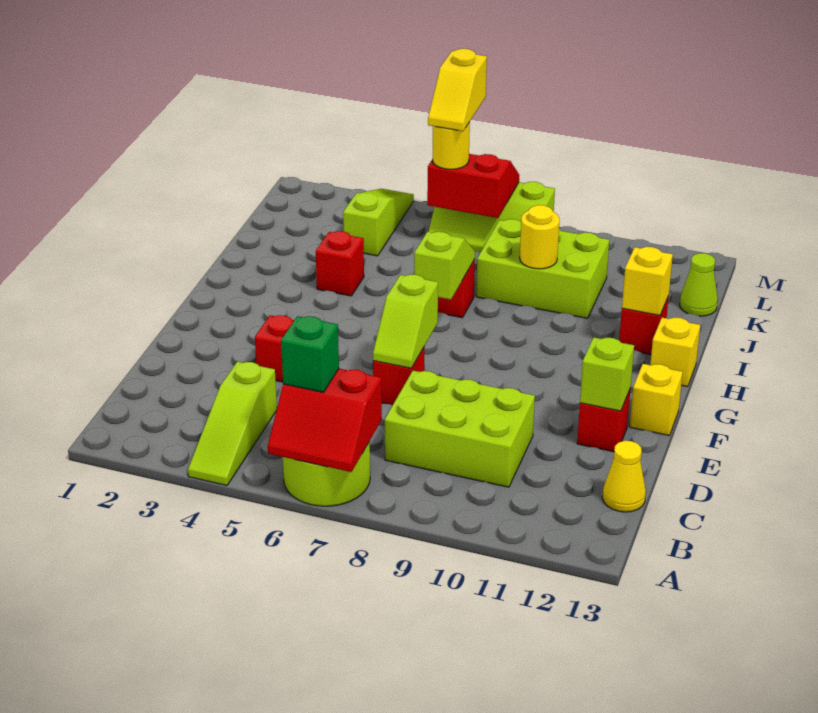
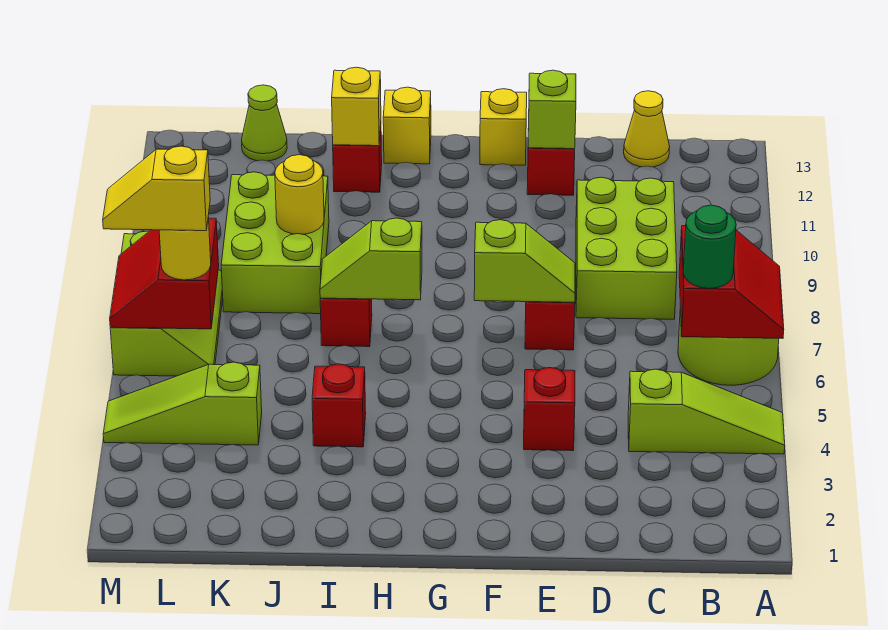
green 1x1 brick [281,316,339,392] -> green 1x1 round brick [683,205,736,288]
yellow 1x2 slope [428,49,487,131] -> yellow 1x2 slope turned to [103,146,210,231]

